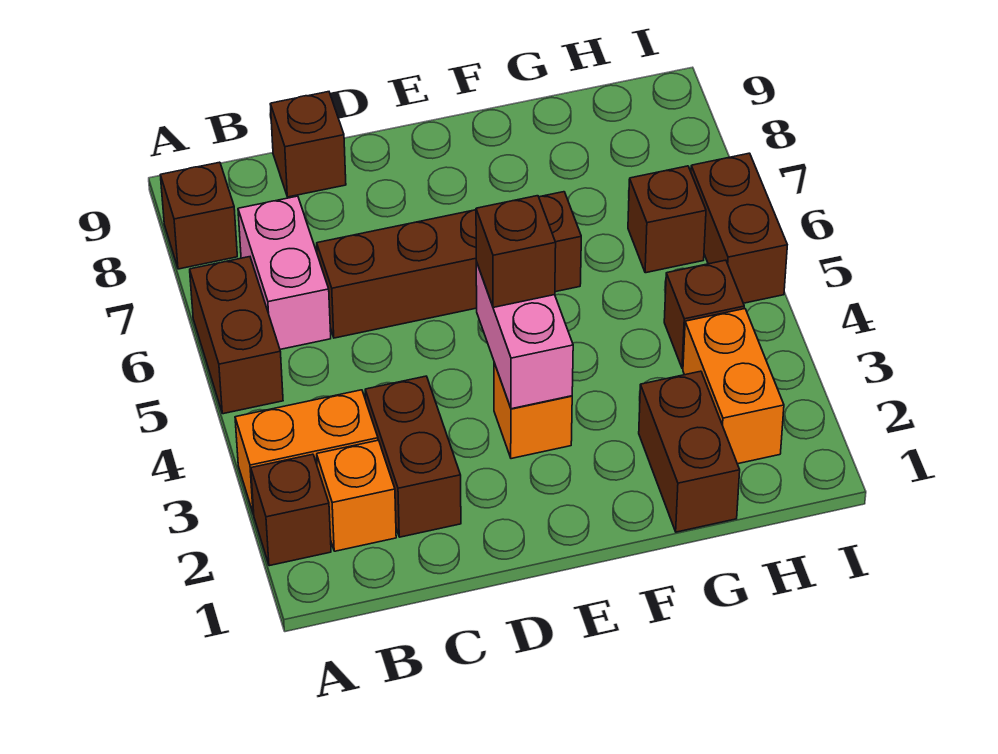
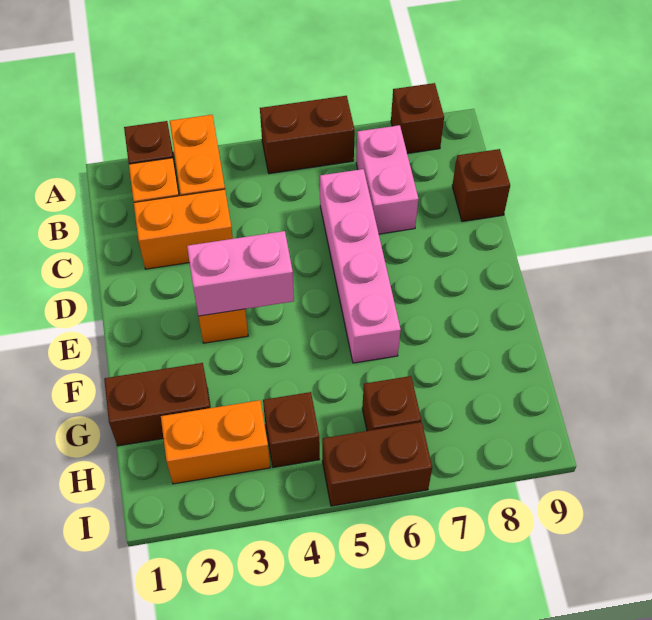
pink 1x2 brick [238,196,331,349] -> pink 1x2 brick turned to [356,125,418,234]
brown 1x2 brick [365,376,461,537] -> orange 1x2 brick [134,189,233,269]
brown 1x4 brick [317,192,581,338] -> pink 1x4 brick [320,169,401,363]
brown 1x1 brick [476,196,556,307] -> none

